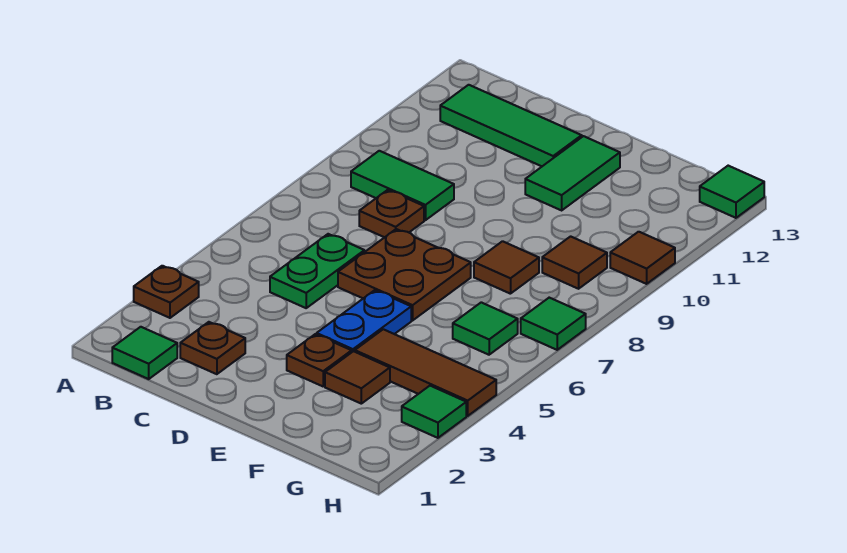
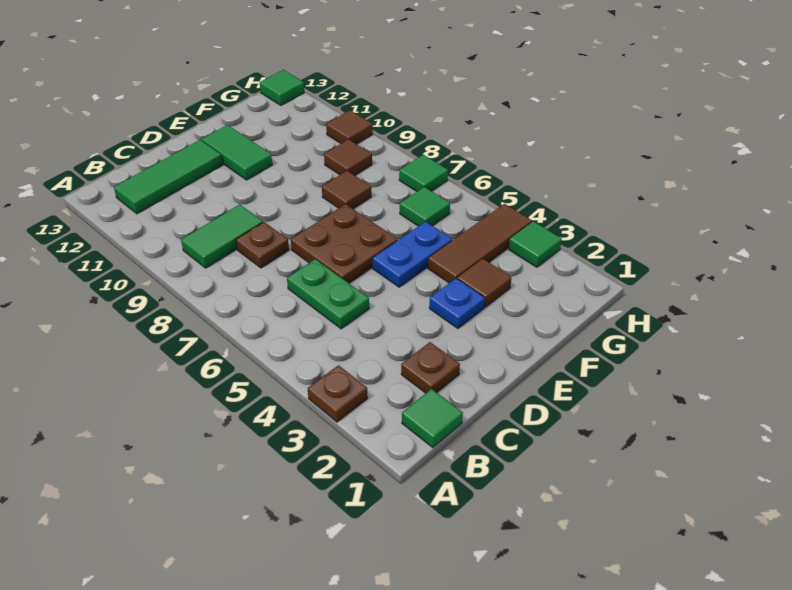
brown 1x1 plate [287,334,352,386] -> blue 1x1 plate [429,278,485,328]
blue 1x2 plate [317,290,411,352] -> blue 1x2 plate turned to [372,222,452,287]

